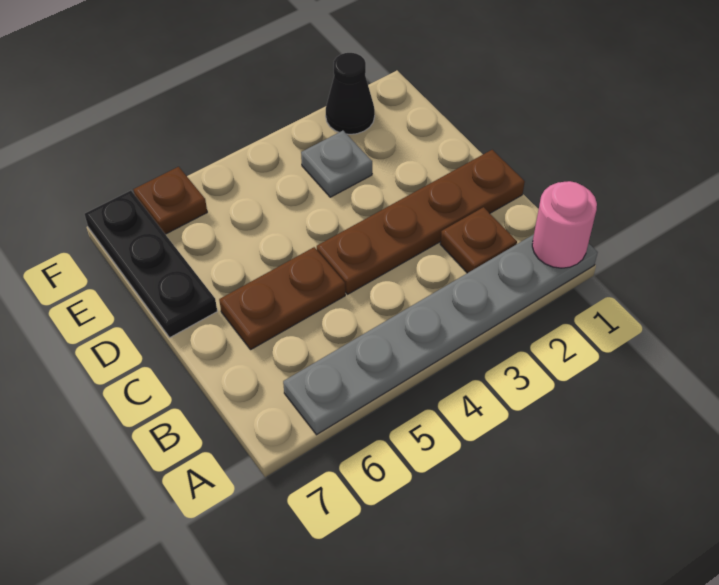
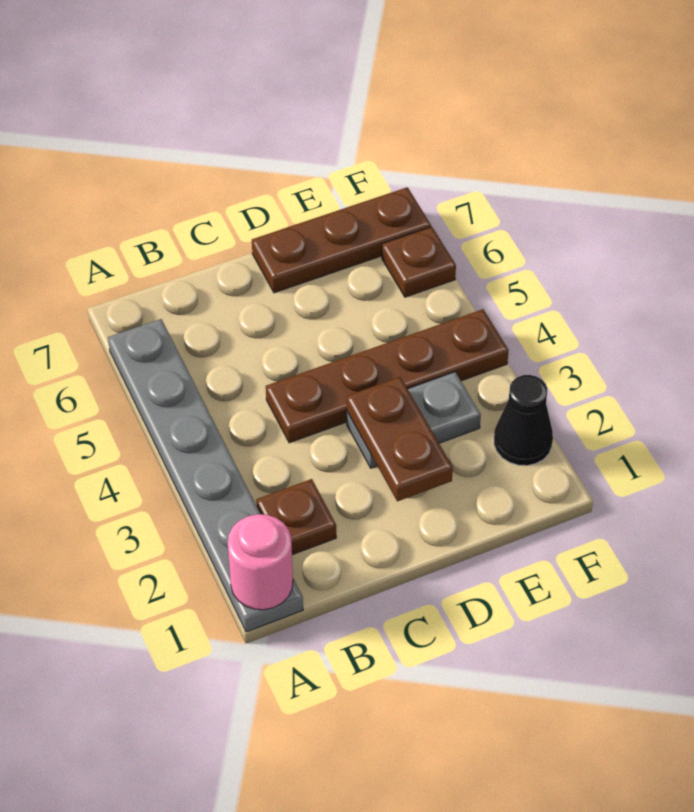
brown 1x4 plate [317,150,525,294] -> brown 1x4 plate turned to [266,309,509,443]
brown 1x2 plate [219,247,345,349] -> brown 1x2 plate moved to [347,377,453,501]
black 1x3 plate [85,191,217,337] -> brown 1x3 plate [252,187,431,293]
grey 1x1 plate [301,131,372,197] -> grey 1x2 plate [347,372,481,468]

